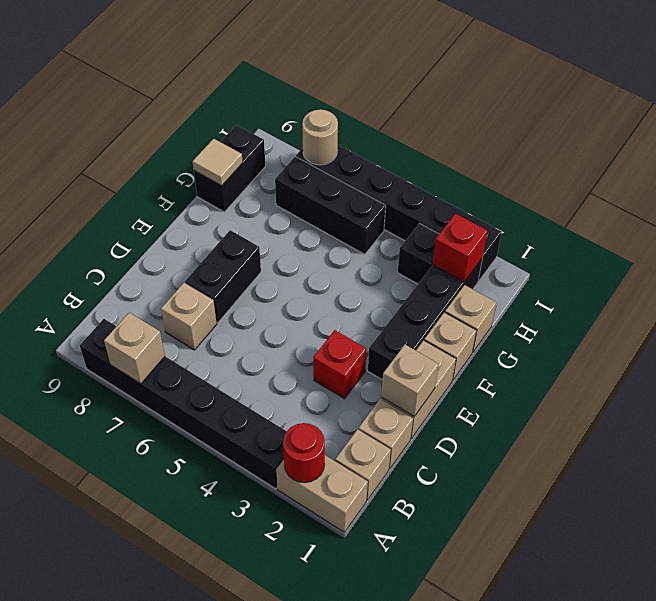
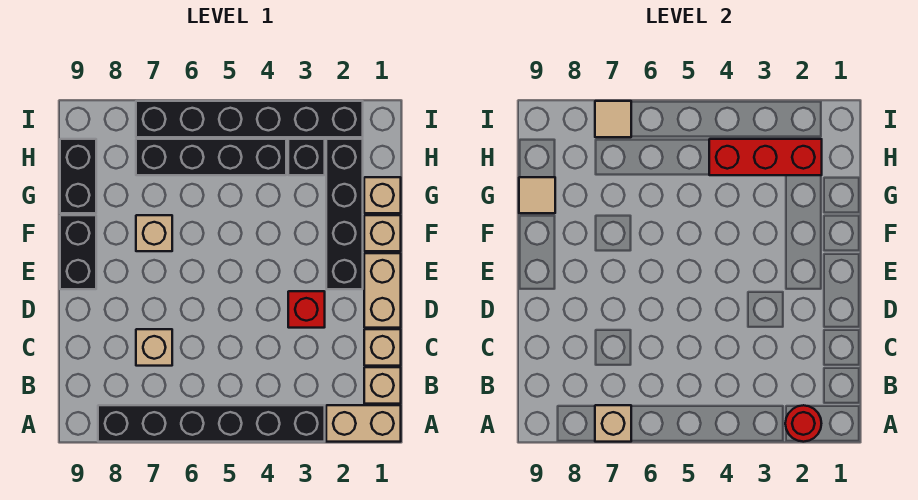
tan 1x1 brick [381,345,439,416] -> tan 1x1 brick moved to [136,215,172,251]
black 1x2 brick [185,230,261,323] -> black 1x2 brick moved to [60,215,96,289]
red 1x1 brick [432,214,488,282] -> red 1x3 brick [709,139,822,175]
black 1x3 brick [275,157,386,254] -> black 1x4 brick [136,139,286,175]
tan 1x1 round brick [302,109,338,165] -> tan 1x1 tile [595,101,631,137]

